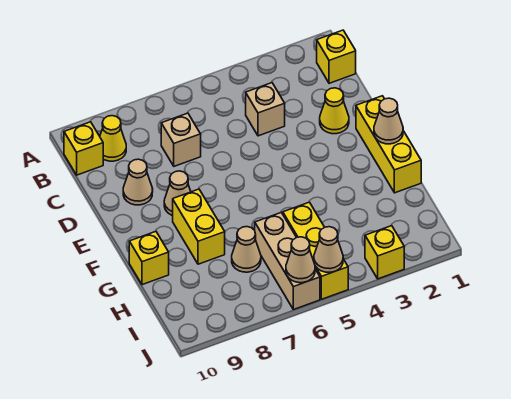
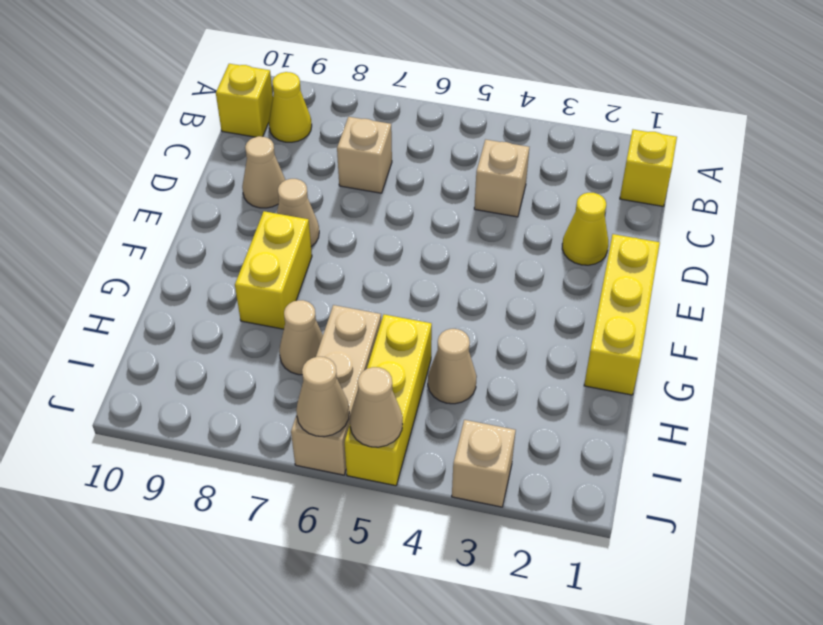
tan 1x1 cone [374,98,403,144] -> tan 1x1 cone moved to [428,329,477,404]
yellow 1x1 brick [129,231,169,285] -> none
yellow 1x1 brick [365,226,404,279] -> tan 1x1 brick [452,420,516,507]

